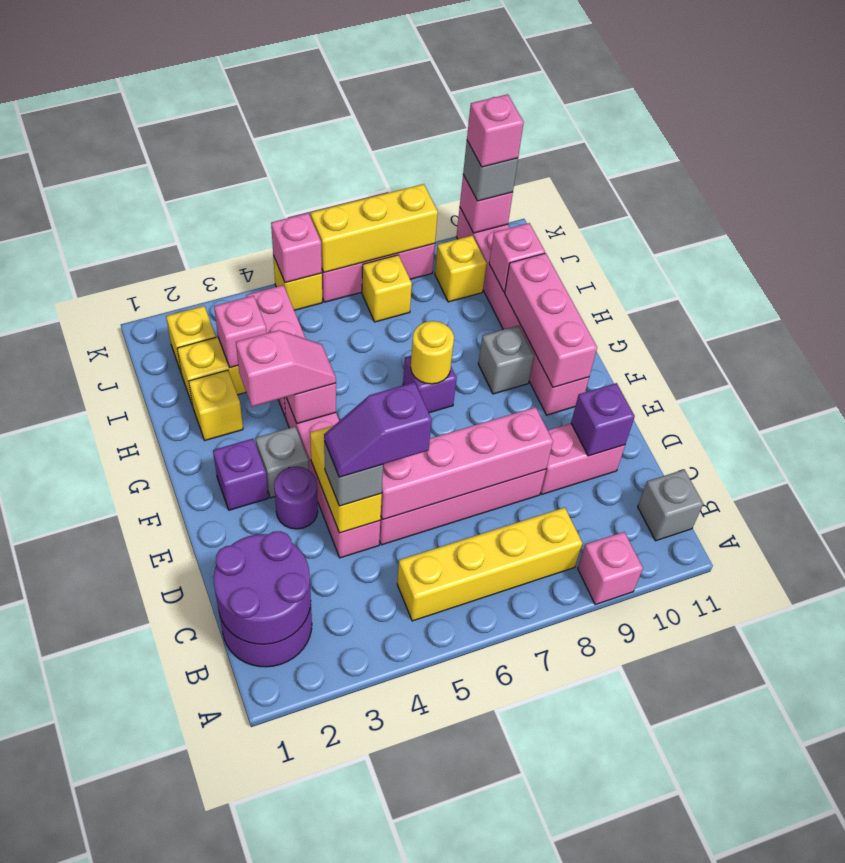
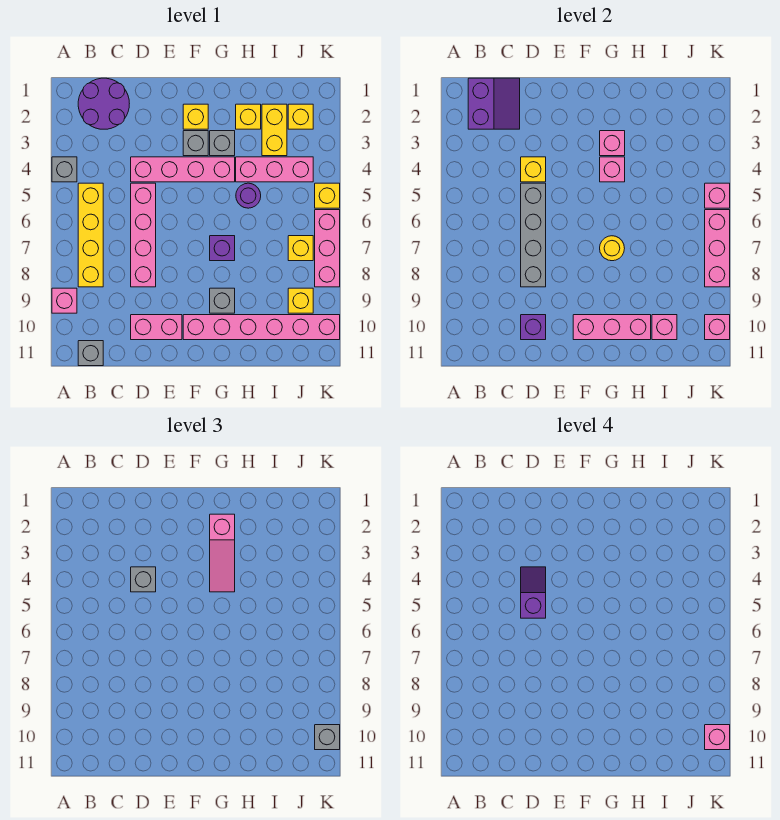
none -> grey 1x1 brick [52,157,77,182]
purple 2x2 round brick [214,531,311,644] -> purple 2x2 slope [468,78,520,129]
yellow 1x2 brick [310,426,382,533] -> yellow 1x1 brick [521,157,546,182]
pink 1x4 brick [381,407,553,520] -> grey 1x4 brick [521,183,546,287]
pink 1x2 brick [541,423,625,494] -> pink 1x2 brick turned to [131,315,182,340]
purple 1x1 round brick [274,467,318,529] -> purple 1x1 round brick moved to [236,183,261,208]
purple 1x1 brick [213,439,268,510] -> yellow 1x1 brick [183,104,208,129]
none -> grey 1x1 brick [210,131,235,156]
pink 1x2 slope [236,330,336,407] -> pink 1x3 slope [210,514,235,592]
pink 1x1 brick [214,296,267,367] -> pink 1x1 brick moved to [600,131,625,156]
yellow 1x3 brick [311,184,438,272] -> pink 1x3 brick [705,210,730,287]

